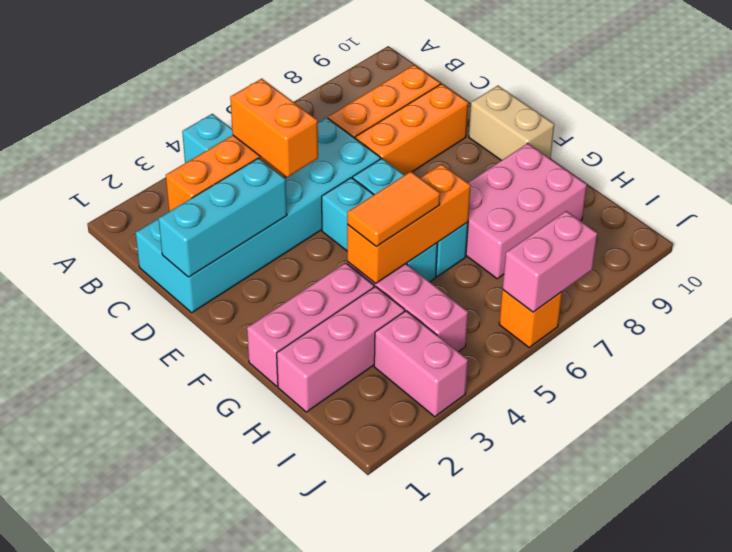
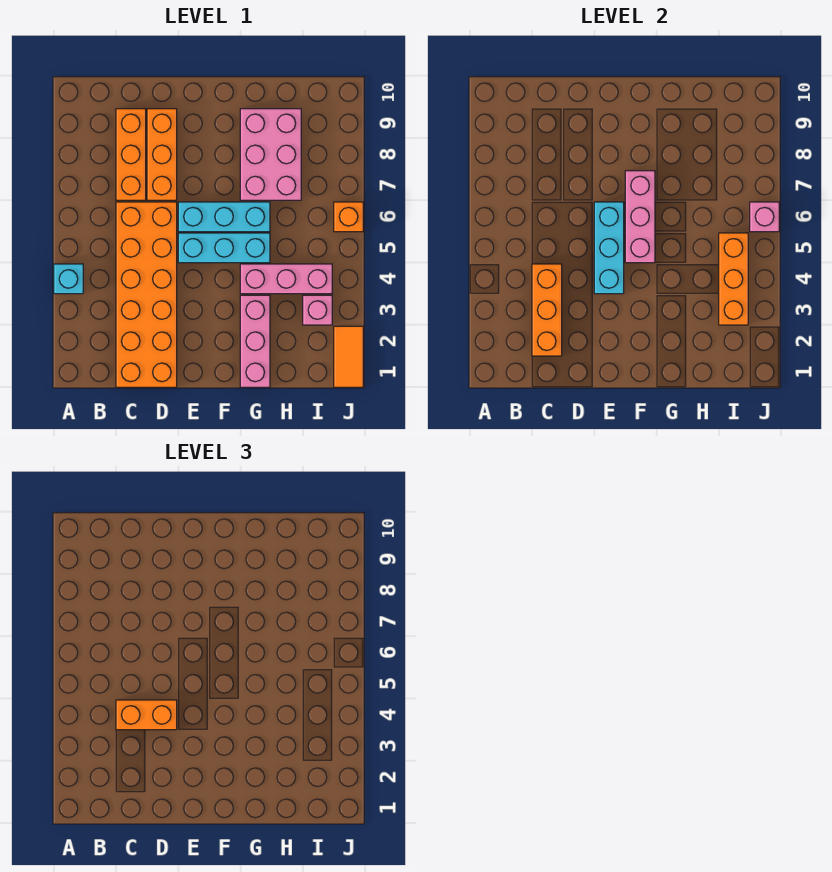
cyan 2x6 brick [136,118,381,313] -> orange 2x6 brick [116,202,177,387]
cyan 1x3 brick [159,158,287,277] -> cyan 1x3 brick moved to [594,202,624,294]
tan 1x2 brick [469,86,554,160] -> none
orange 1x3 brick [347,164,471,284] -> orange 1x3 brick moved to [719,233,748,325]
orange 1x2 tile [347,171,440,246] -> orange 1x2 tile moved to [334,326,363,387]
pink 1x3 brick [277,286,405,412] -> pink 1x3 brick moved to [625,171,655,263]
pink 1x2 brick [374,311,468,417] -> pink 1x1 brick [303,295,332,325]
pink 1x2 brick [503,211,597,312] -> pink 1x1 brick [750,202,779,232]

